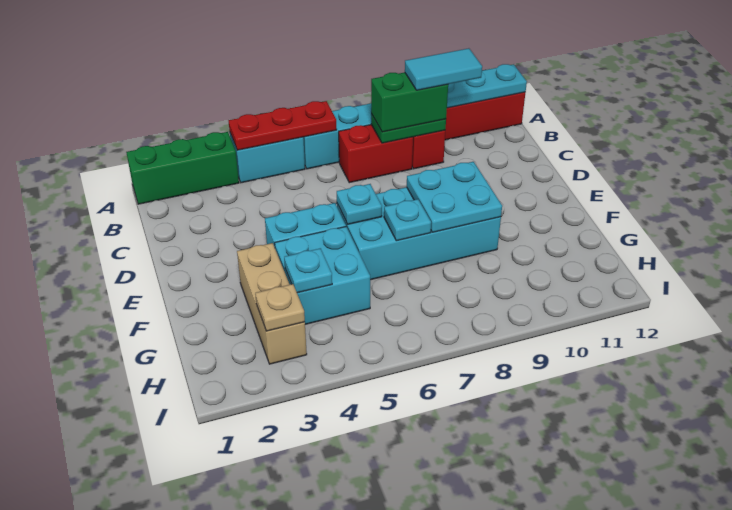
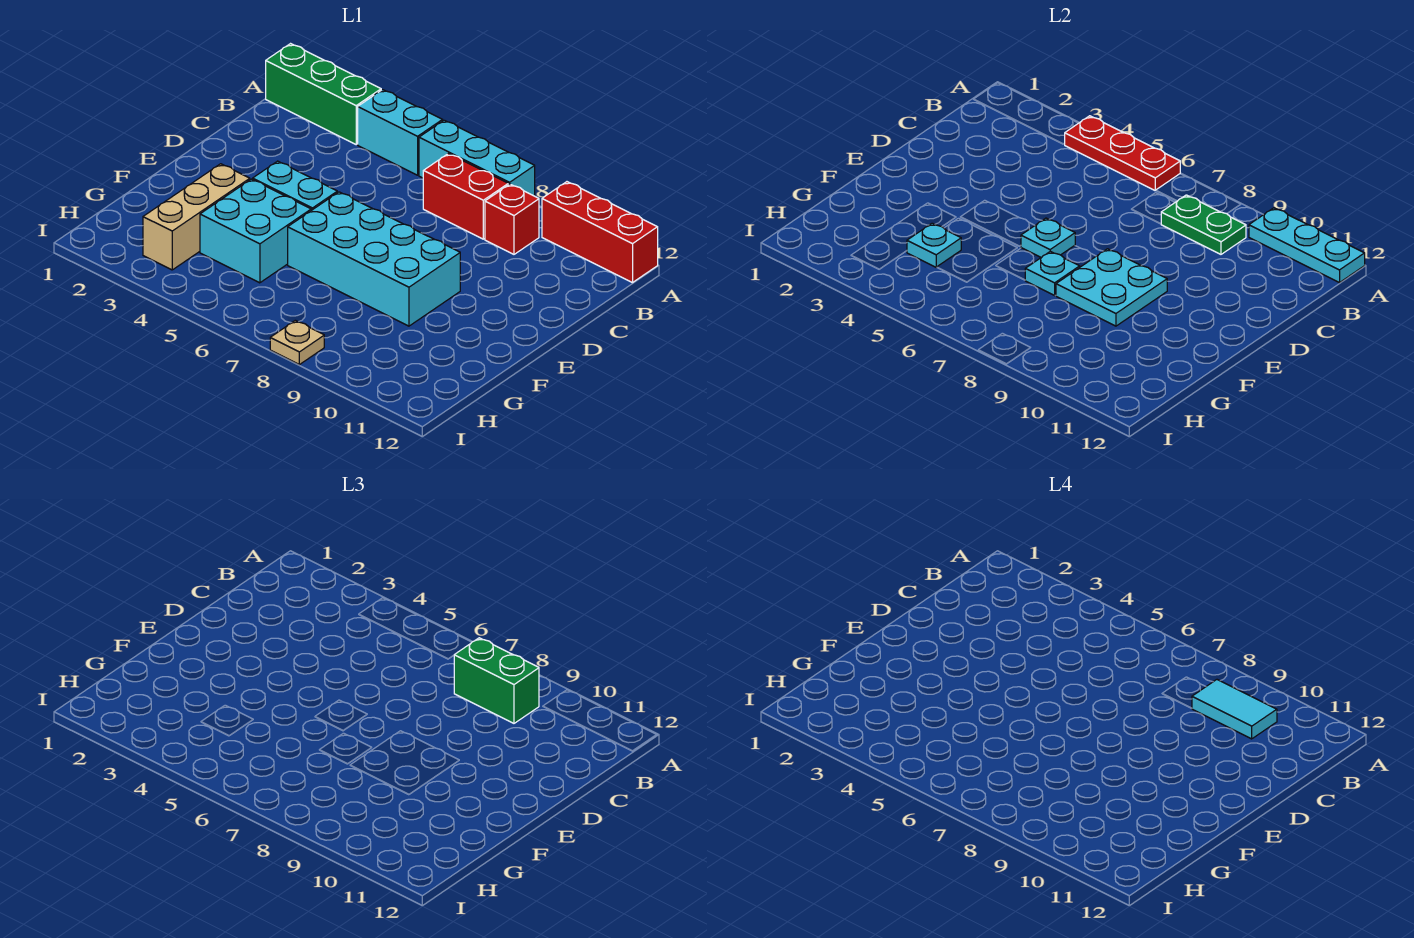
tan 1x1 plate [255,284,305,331] -> tan 1x1 plate moved to [270,320,324,365]

